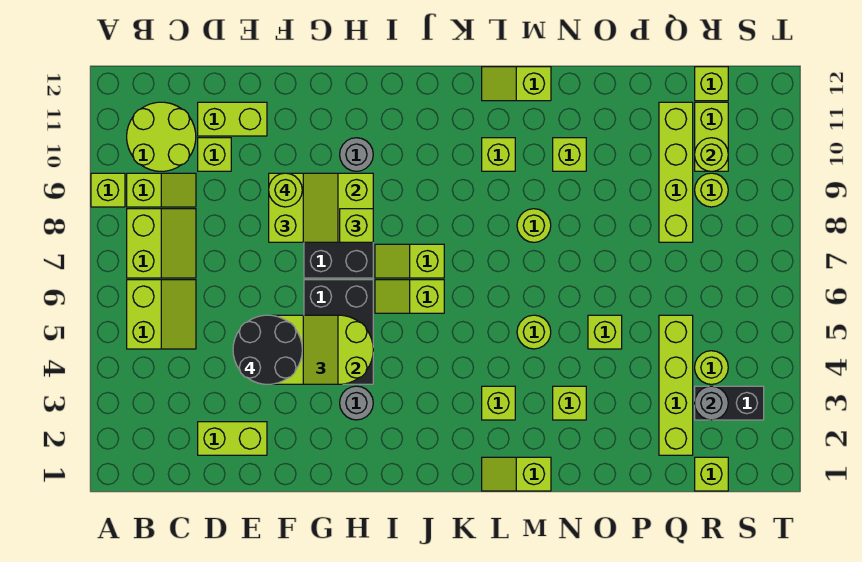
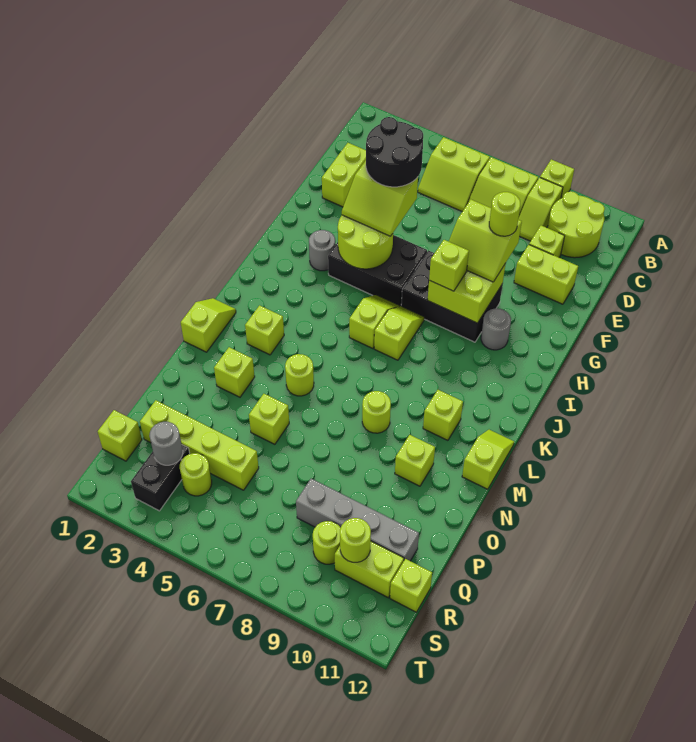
lime 1x2 brick [198,102,267,136] -> lime 1x2 brick turned to [514,245,578,304]
lime 1x4 brick [659,102,693,242] -> grey 1x4 brick [296,479,419,561]

